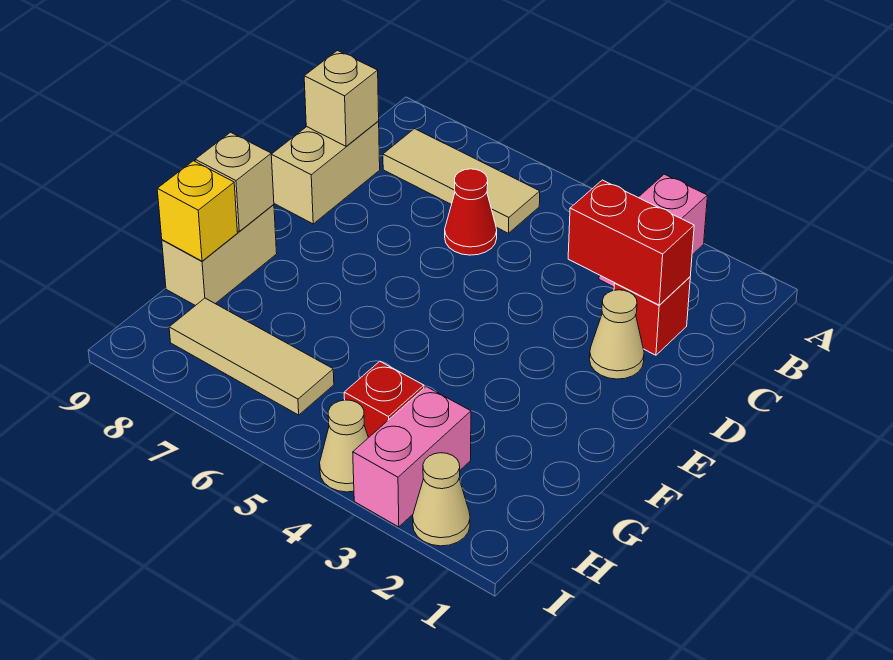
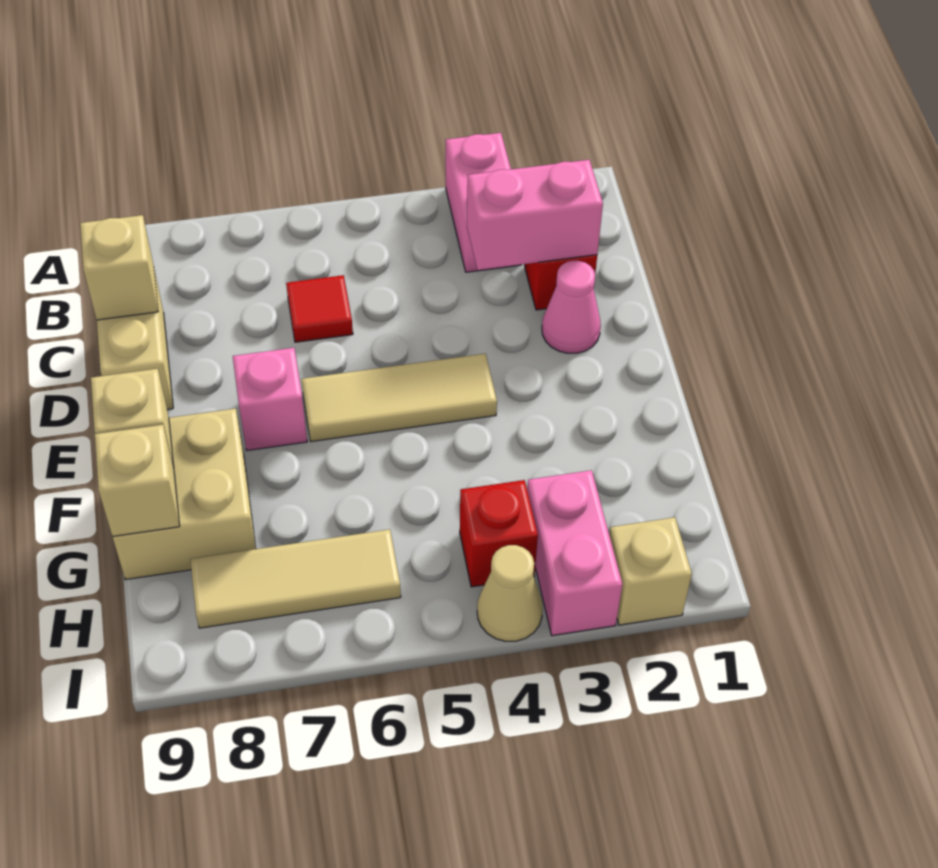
tan 1x3 tile [383,129,540,233] -> tan 1x3 tile moved to [301,354,497,442]
red 1x2 brick [568,180,694,305] -> pink 1x2 brick [467,160,603,270]
red 1x1 cone [445,169,497,255] -> red 1x1 tile [286,275,353,342]
tan 1x1 cone [589,290,644,379] -> pink 1x1 cone [542,261,601,353]
none -> pink 1x1 brick [233,348,307,451]
tan 1x2 brick [162,205,277,306] -> tan 2x2 brick [113,409,256,580]
yellow 1x1 brick [157,161,238,261] -> tan 1x1 brick [95,425,180,537]
tan 1x1 cone [413,453,470,546] -> tan 1x1 brick [609,517,692,625]

